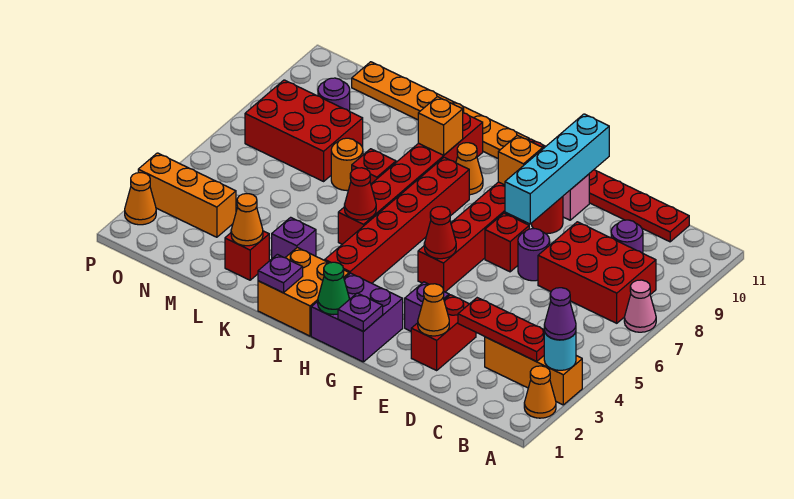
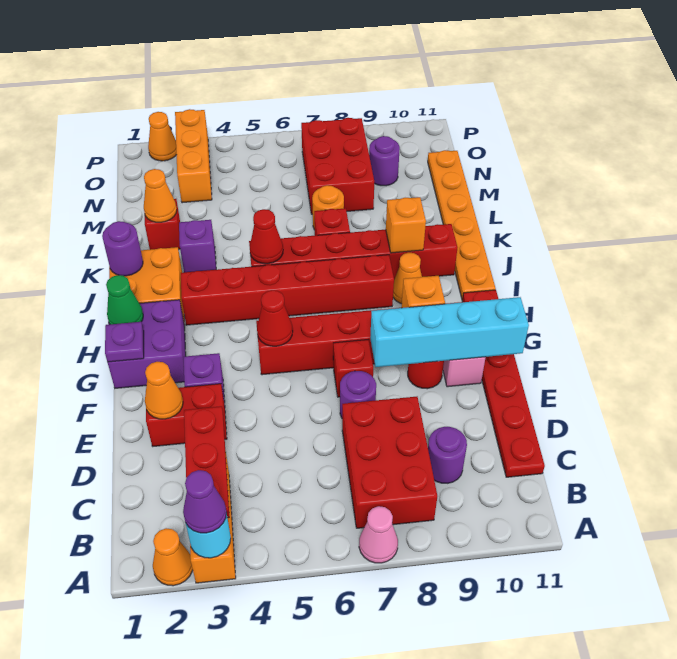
purple 1x1 plate [258,254,303,293] -> purple 1x1 round brick [102,221,143,276]

